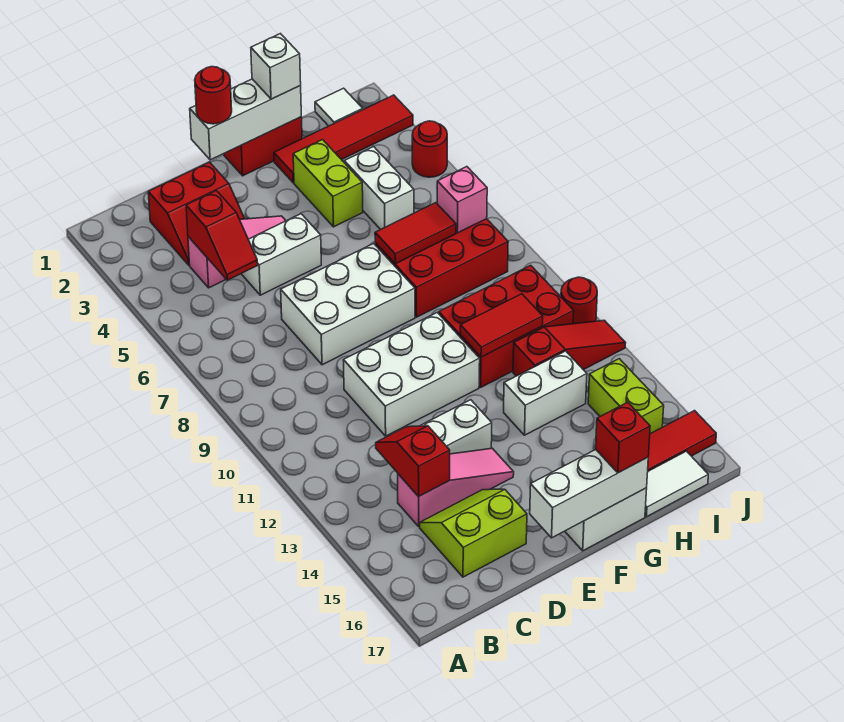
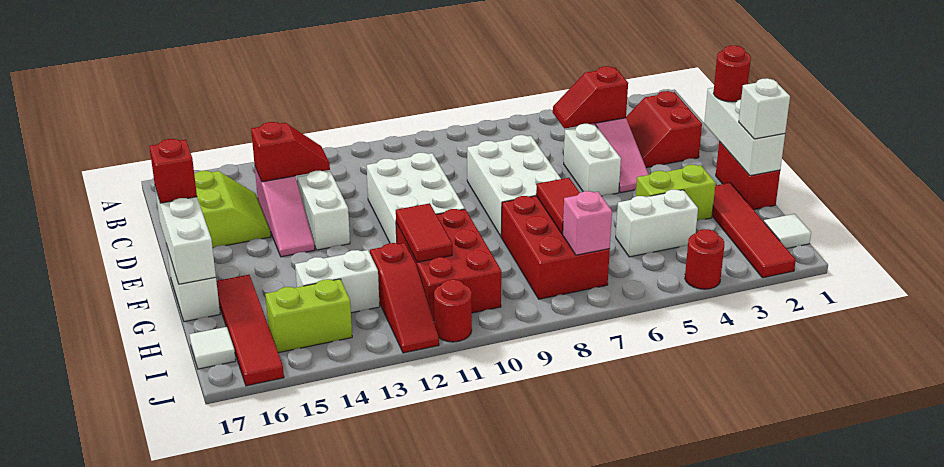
white 1x2 brick [504,351,587,435] -> white 1x2 brick turned to [295,250,380,313]
red 1x1 brick [596,402,650,473] -> red 1x1 brick moved to [149,139,197,203]
white 1x2 tile [645,451,708,517] -> white 1x1 tile [189,327,236,369]

